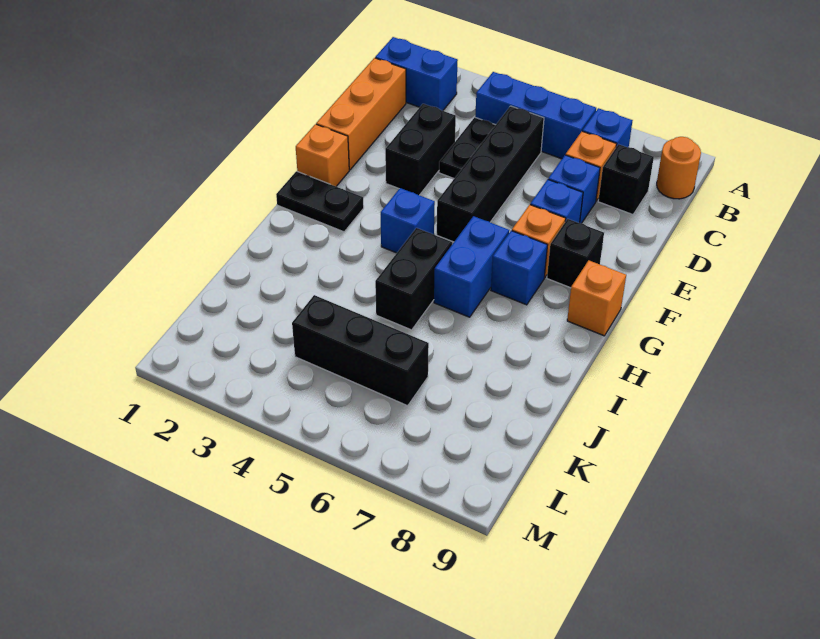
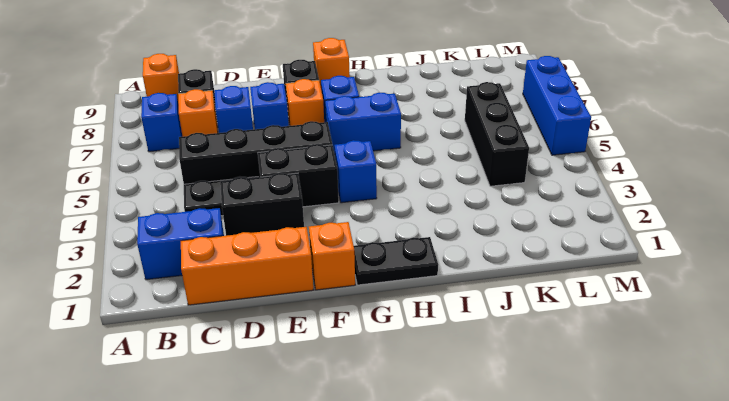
blue 1x2 brick [375,37,458,111] -> blue 1x2 brick turned to [137,208,224,280]
blue 1x3 brick [475,72,596,159] -> blue 1x3 brick moved to [523,56,591,155]
orange 1x1 round brick [657,137,701,199] -> orange 1x1 brick [143,54,179,105]
black 1x2 plate [276,171,364,232] -> black 1x2 plate turned to [354,237,438,285]
black 1x2 brick [375,228,452,330] -> black 1x2 brick moved to [258,144,339,207]

